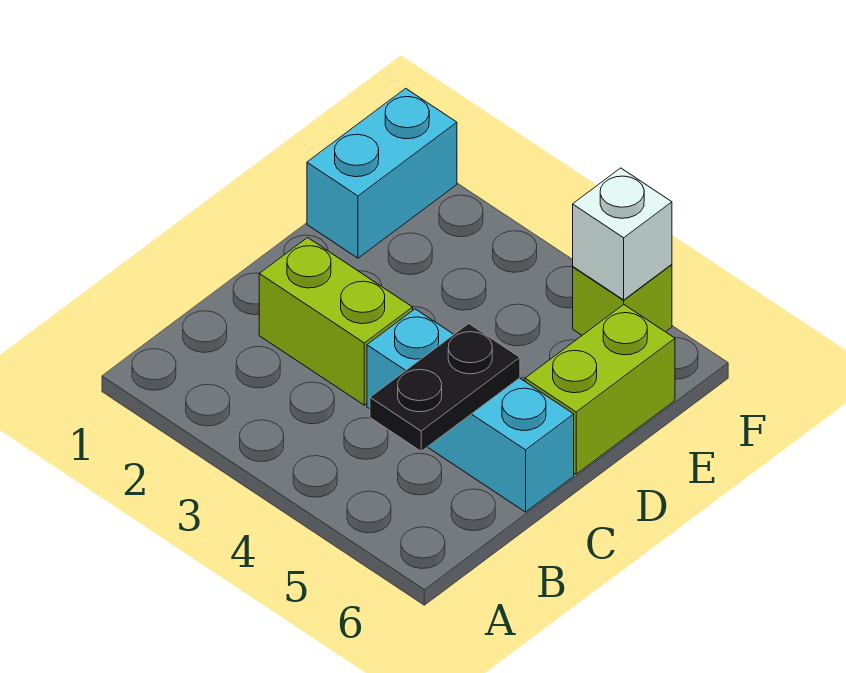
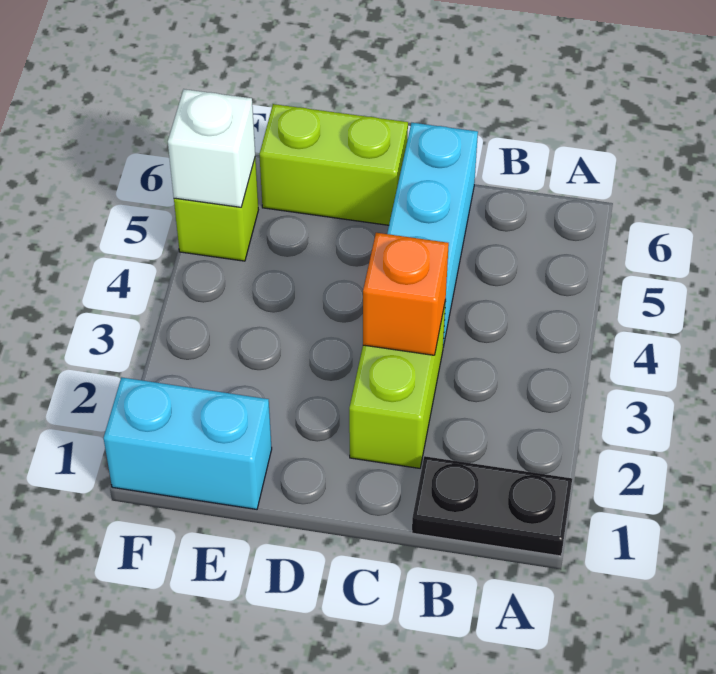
black 1x2 plate [370,324,520,451] -> black 1x2 plate moved to [412,456,572,556]
none -> orange 1x1 brick [363,233,449,355]

